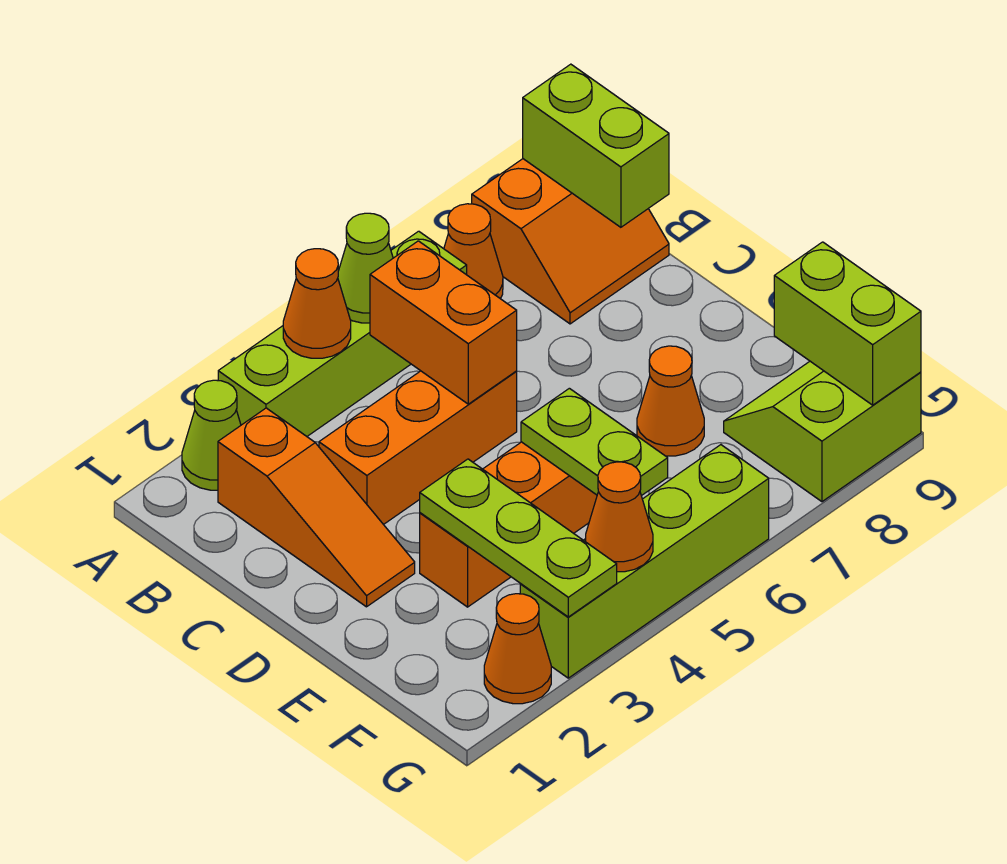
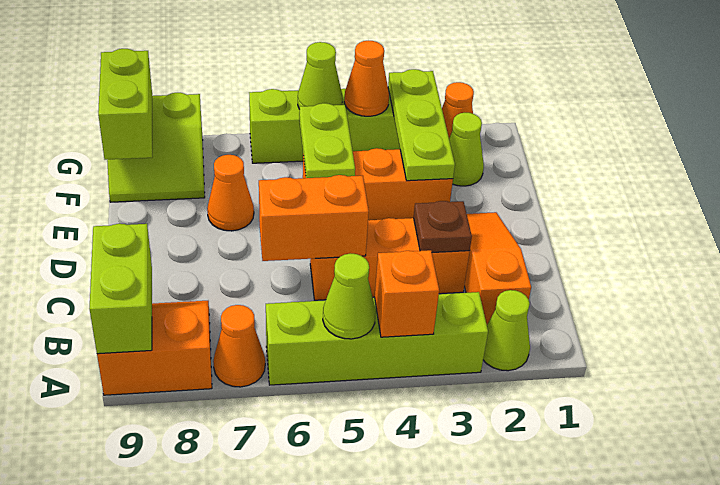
orange 1x1 cone [283,249,351,358] -> orange 1x1 brick [375,250,439,337]
orange 1x2 brick [370,241,517,404] -> orange 1x2 brick turned to [259,175,369,261]
none -> brown 1x1 plate [414,201,472,252]
none -> lime 1x1 cone [449,113,484,186]
none -> lime 1x1 cone [298,42,342,109]

